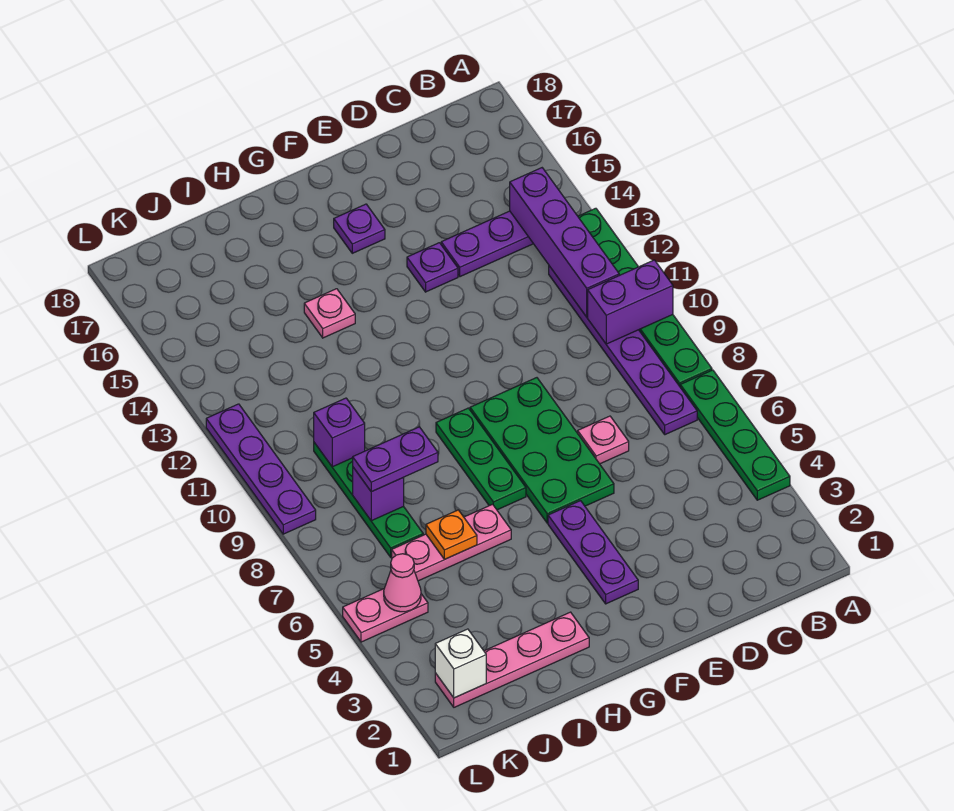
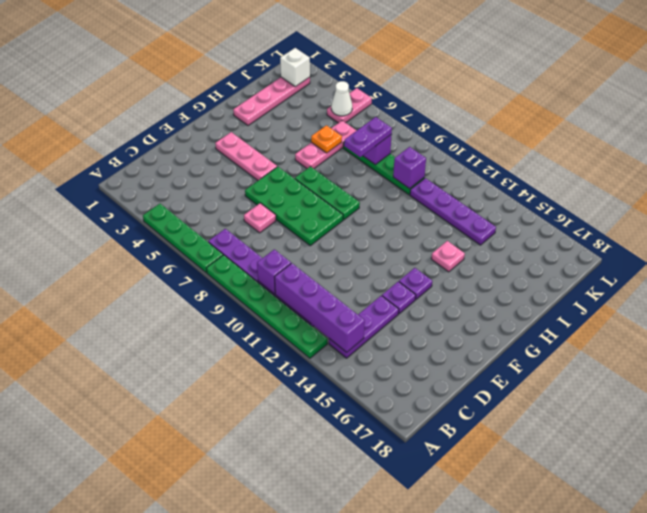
purple 1x2 brick [588,260,673,344] -> purple 1x1 brick [257,249,291,294]
purple 1x3 plate [548,501,638,604] -> pink 1x3 plate [215,132,277,180]
purple 1x1 plate [334,204,385,253] -> purple 1x1 plate moved to [399,268,432,299]
pink 1x1 cone [384,554,421,612] -> white 1x1 cone [331,81,352,116]
purple 1x4 plate [206,404,316,534] -> purple 1x4 plate moved to [410,178,496,245]

